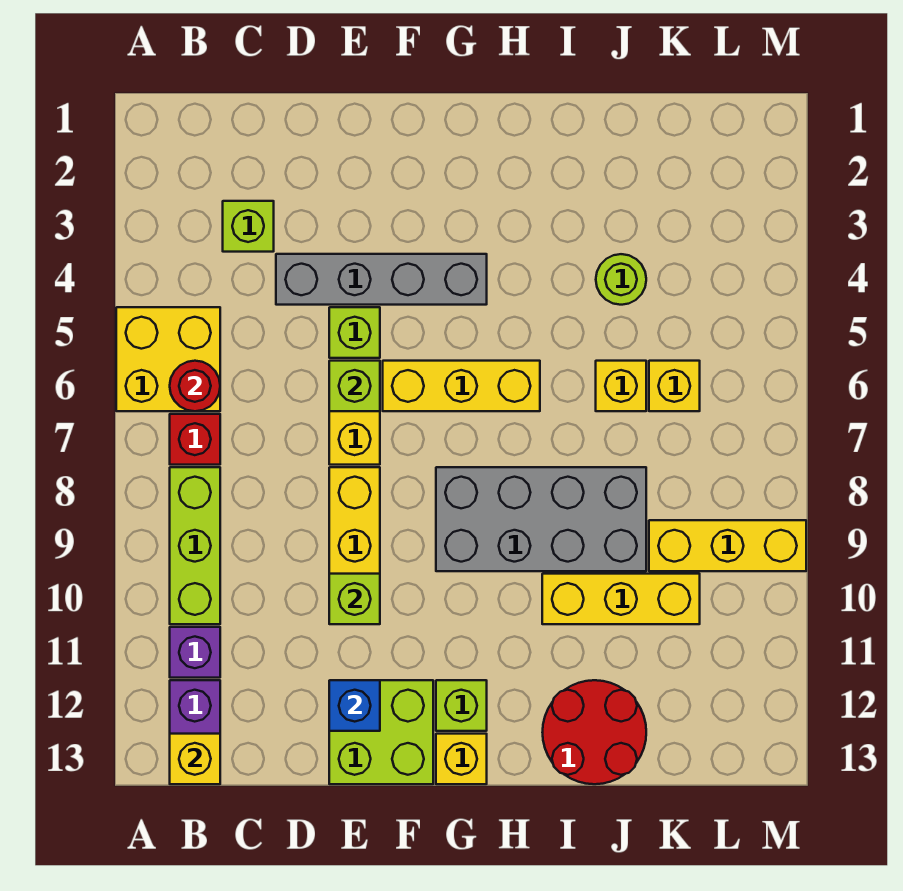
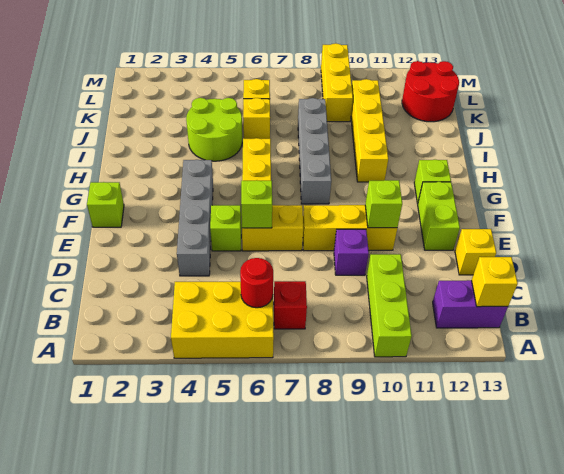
yellow 2x2 brick [116,307,220,411] -> yellow 2x3 brick [171,282,274,358]
lime 1x3 brick [170,467,220,624] -> lime 1x3 brick turned to [367,254,412,357]
purple 1x1 brick [170,627,220,678] -> purple 1x1 brick moved to [334,229,369,275]
lime 1x1 brick [223,201,274,252] -> lime 1x1 brick moved to [87,182,124,227]
lime 2x2 brick [329,680,433,784] -> lime 1x2 brick [418,182,460,250]
blue 1x1 brick [329,680,380,731] -> none
grey 2x4 brick [436,467,646,571] -> grey 1x4 brick [298,98,331,204]
yellow 1x1 brick [436,734,487,784] -> yellow 1x1 brick moved to [455,229,496,275]
yellow 1x3 brick [542,574,700,624] -> yellow 1x4 brick [351,79,388,182]
red 2x2 round brick [542,680,646,784] -> red 2x2 round brick moved to [402,61,459,122]
lime 1x1 round brick [596,254,646,305] -> lime 2x2 round brick [186,98,242,161]

